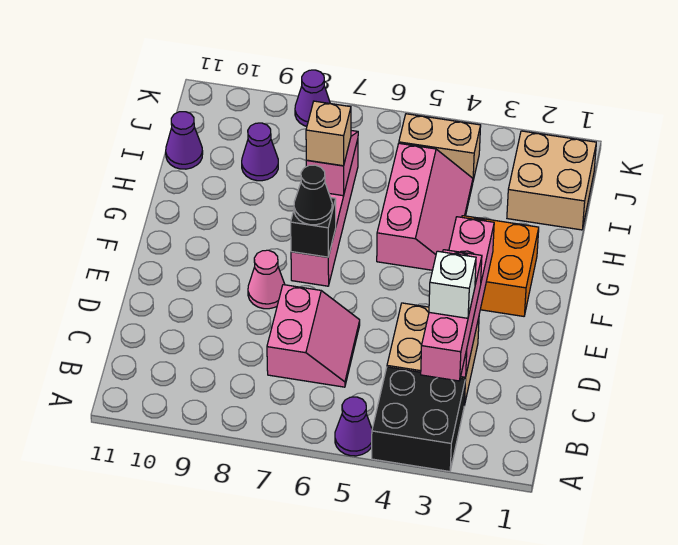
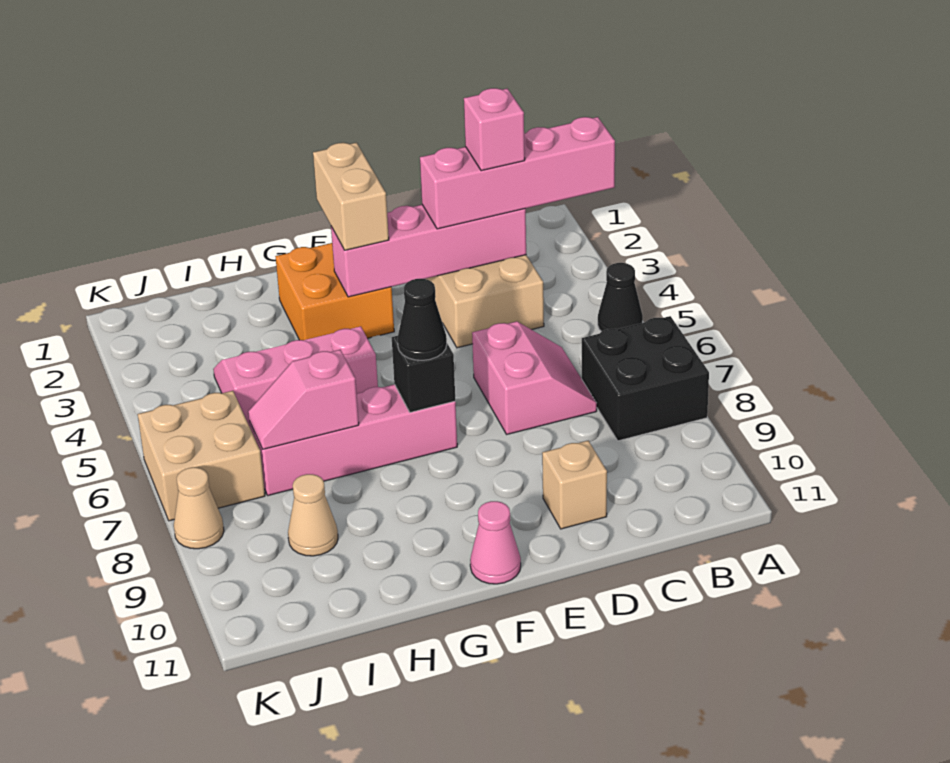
black 2x2 brick [372,367,465,471] -> black 2x2 brick moved to [582,316,709,441]
purple 1x1 cone [335,397,372,456] -> black 1x1 cone [598,263,643,332]
pink 1x3 brick [421,250,482,381] -> pink 1x4 brick [420,117,615,229]
white 1x1 brick [429,251,476,318] -> pink 1x1 brick [464,88,525,171]
pink 2x2 slope [267,285,360,387] -> pink 2x2 slope turned to [472,321,597,434]
pink 1x1 cone [248,250,285,309] -> pink 1x1 cone moved to [470,501,521,584]
tan 1x1 brick [306,101,351,166] -> tan 1x1 brick moved to [542,441,607,529]
tan 2x2 brick [507,131,596,230] -> tan 2x2 brick moved to [138,391,265,521]
purple 1x1 cone [242,123,278,181] -> tan 1x1 cone [288,474,338,556]
purple 1x1 cone [166,112,203,169] -> none
tan 1x2 brick [399,114,481,180] -> tan 1x2 brick moved to [313,143,389,250]
purple 1x1 cone [295,70,330,126] -> tan 1x1 cone [174,467,224,549]

